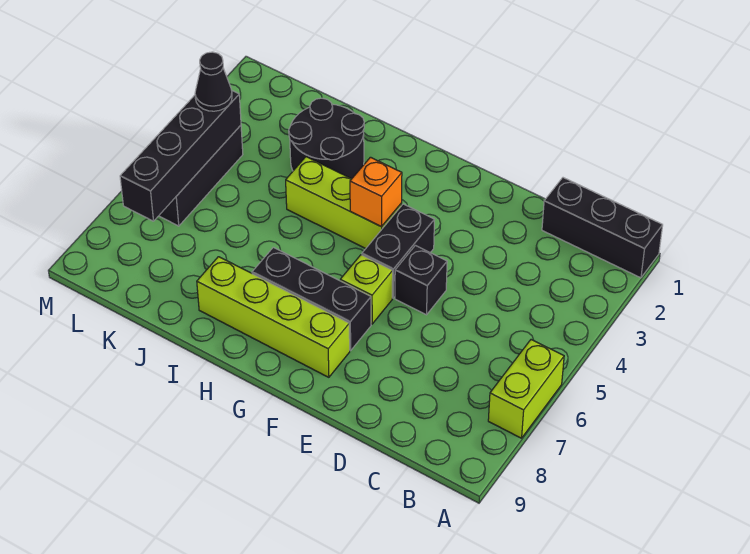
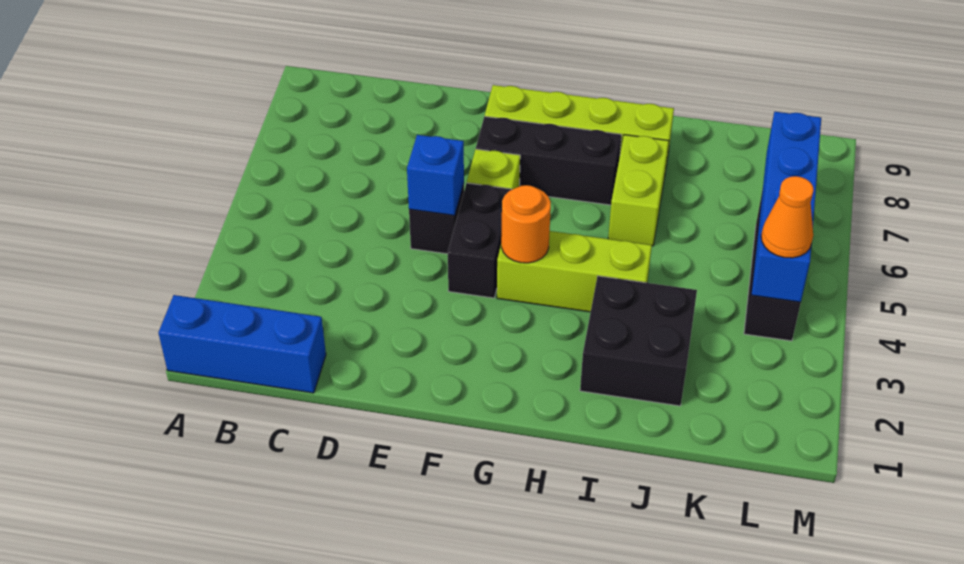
black 1x3 brick [542,178,663,278] -> blue 1x3 brick [159,295,326,393]
lime 1x2 brick [488,340,564,438] -> lime 1x2 brick moved to [608,135,669,246]
none -> blue 1x1 brick [407,135,464,216]
orange 1x1 brick [350,157,402,227] -> orange 1x1 round brick [501,185,551,263]
black 2x2 round brick [289,98,364,179] -> black 2x2 brick [580,276,697,406]
black 1x4 brick [120,91,241,221] -> blue 1x4 brick [751,112,821,302]
black 1x1 cone [195,52,232,111] -> orange 1x1 cone [761,176,814,258]

